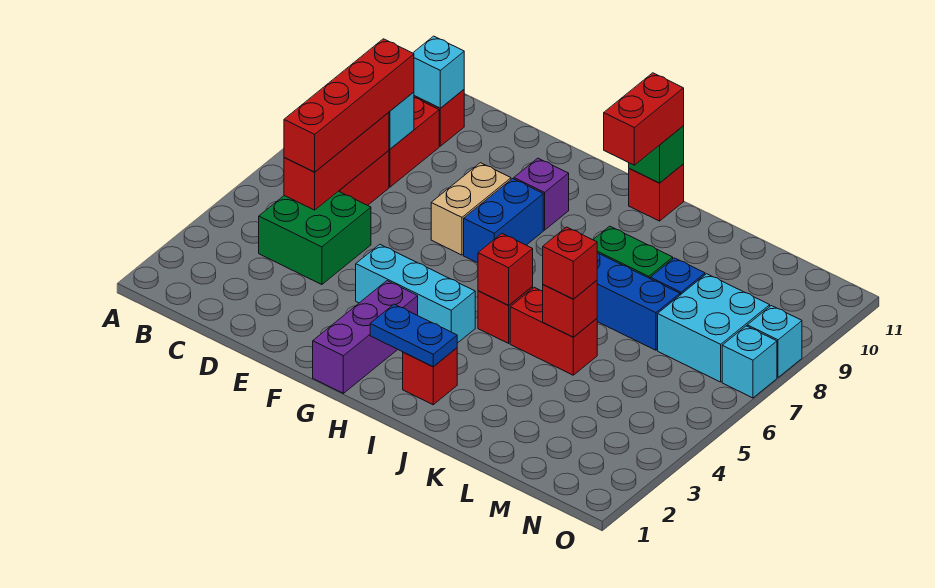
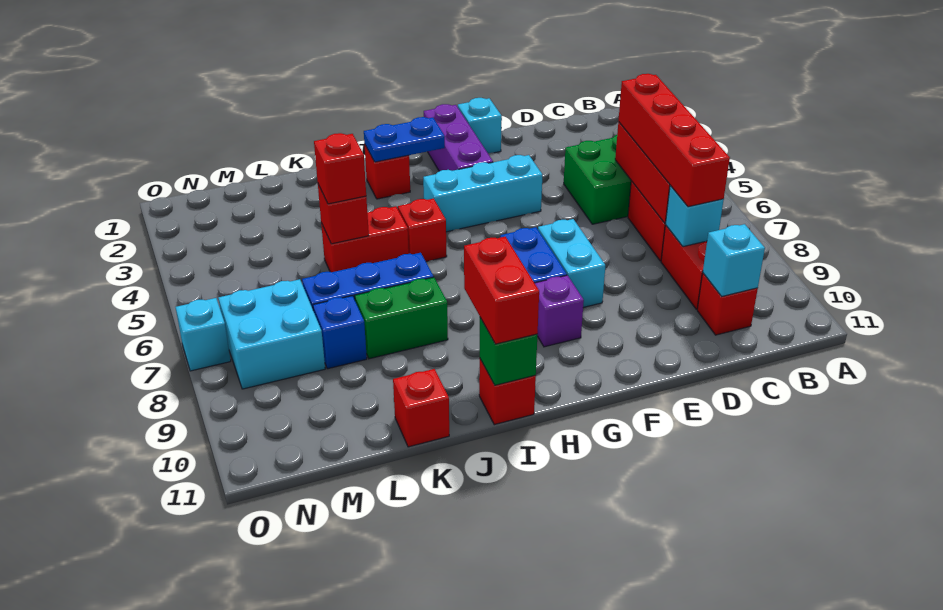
tan 1x2 brick [431,163,511,255] -> cyan 1x2 brick [538,219,605,307]
red 1x1 brick [478,234,533,305] -> red 1x1 brick moved to [393,369,449,447]
cyan 1x1 brick [747,306,802,377] -> cyan 1x1 brick moved to [458,98,502,153]

